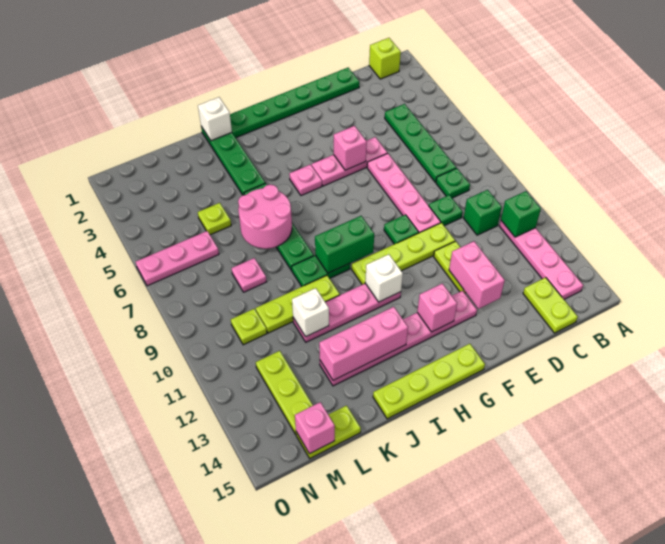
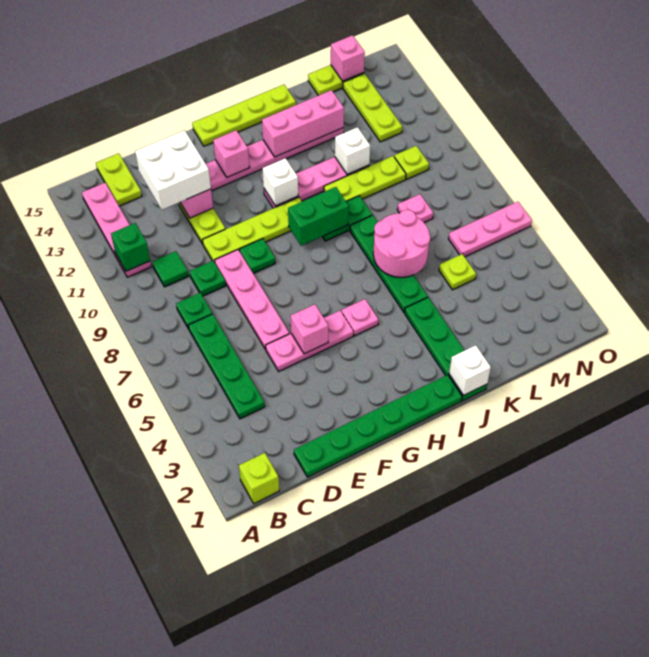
green 1x1 brick [464,190,502,235] -> green 1x1 tile [152,251,188,287]
none -> white 2x2 brick [135,130,211,210]

